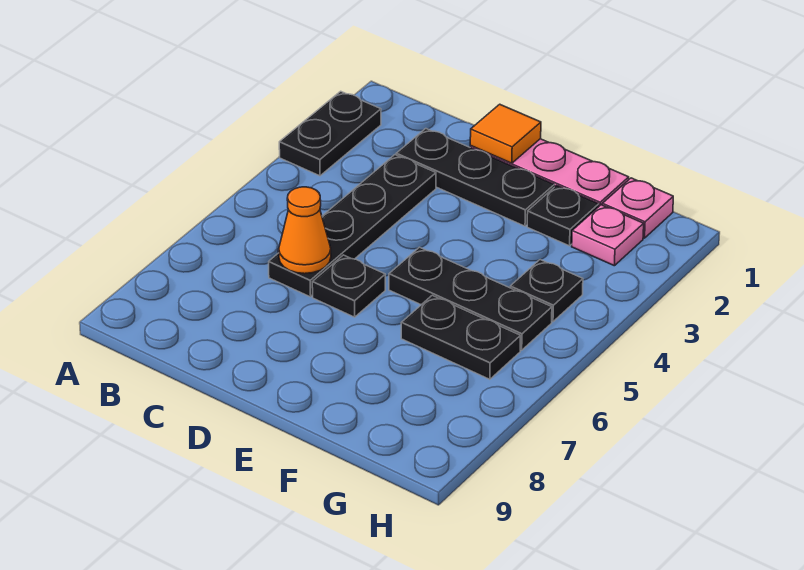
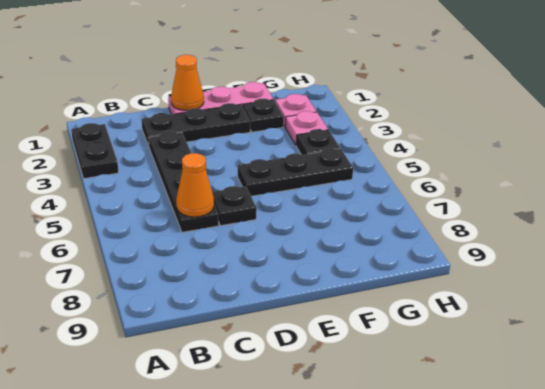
orange 1x1 tile [470,104,541,163] -> orange 1x1 cone [171,55,204,111]
black 1x2 plate [401,295,520,379] -> none
pink 1x1 plate [602,178,673,238] -> pink 1x1 plate moved to [285,111,328,145]

